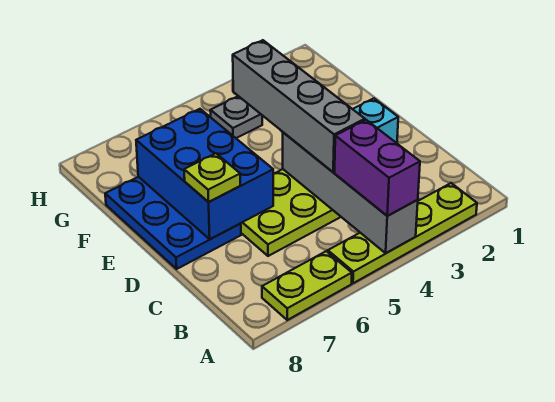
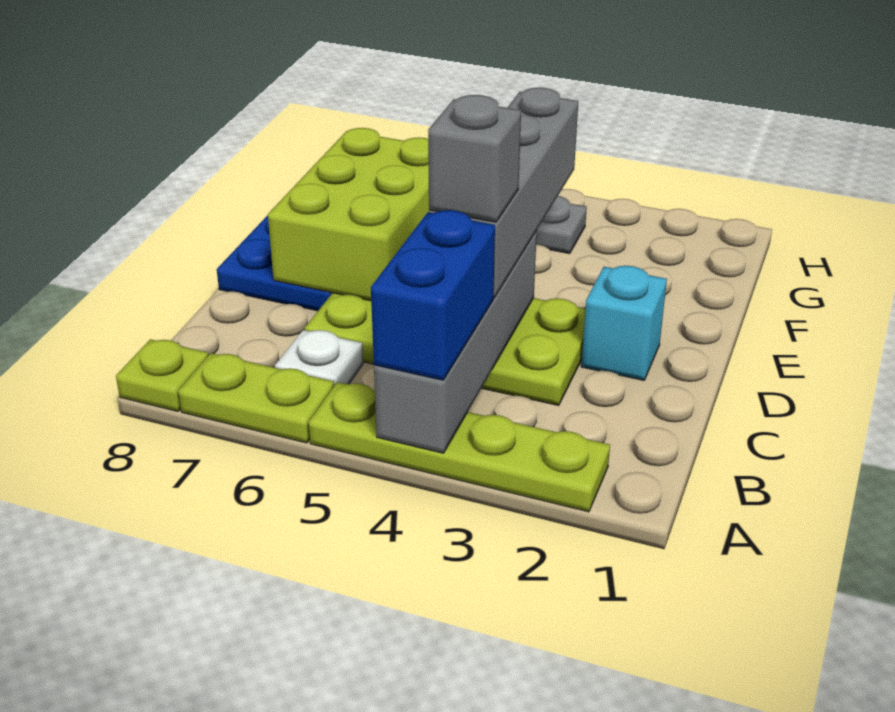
purple 1x2 brick [335,120,420,216] -> blue 1x2 brick [371,210,495,380]
none -> white 1x1 plate [275,330,363,386]
none -> grey 1x1 brick [428,95,521,222]
blue 2x3 brick [136,109,273,239] -> lime 2x3 brick [268,128,429,301]
lime 1x1 plate [184,153,240,202] -> lime 1x1 plate moved to [116,339,208,411]

